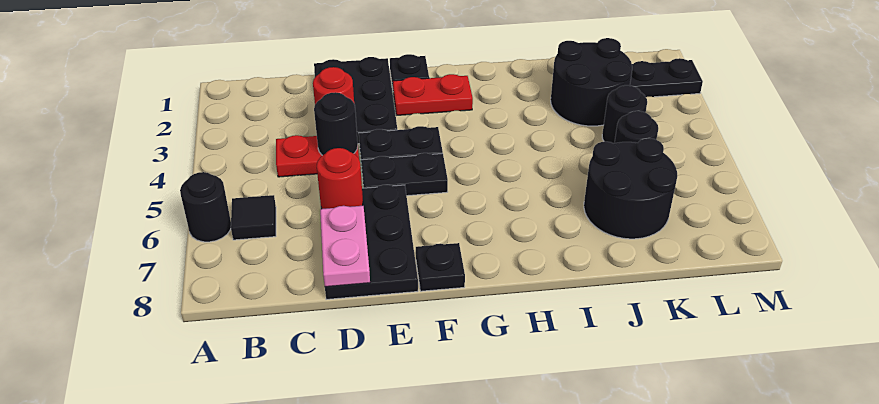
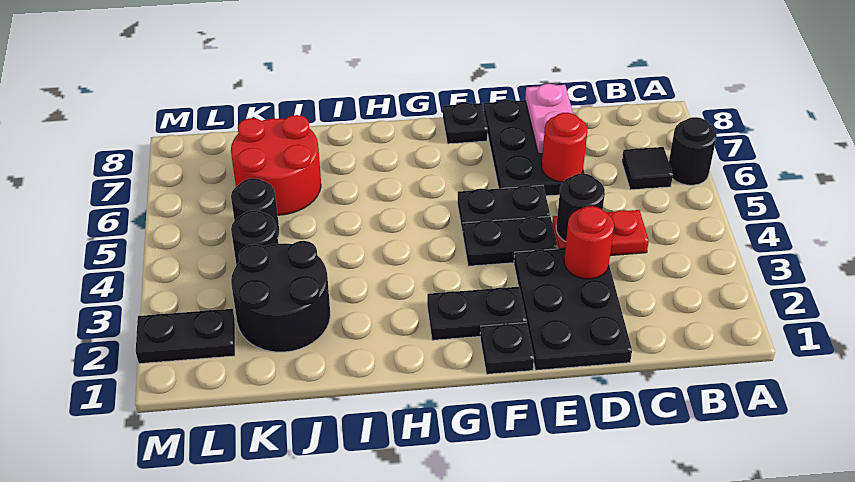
red 1x2 plate [393,74,473,115] -> black 1x2 plate [427,287,526,340]
black 2x2 round brick [584,138,677,239] -> red 2x2 round brick [231,115,321,215]

